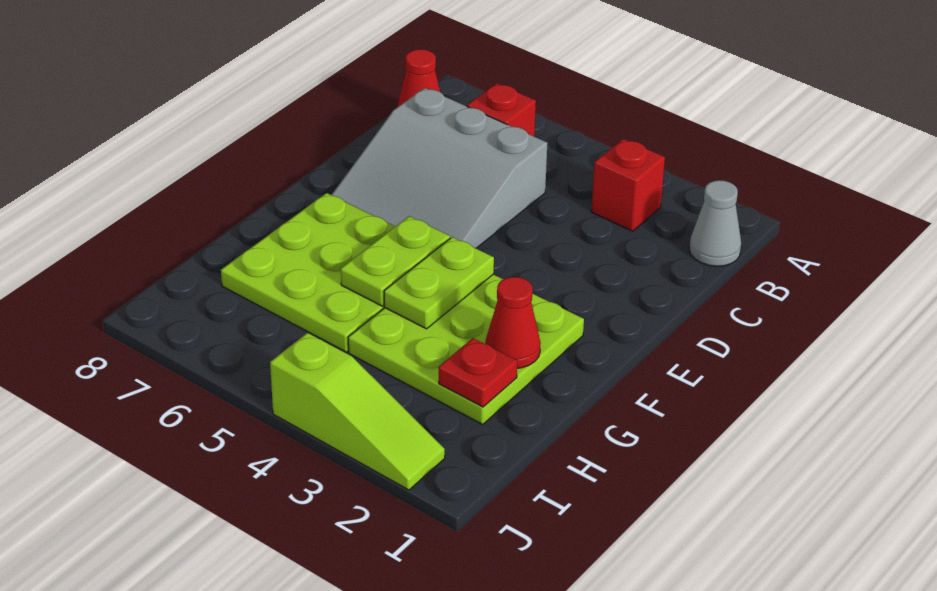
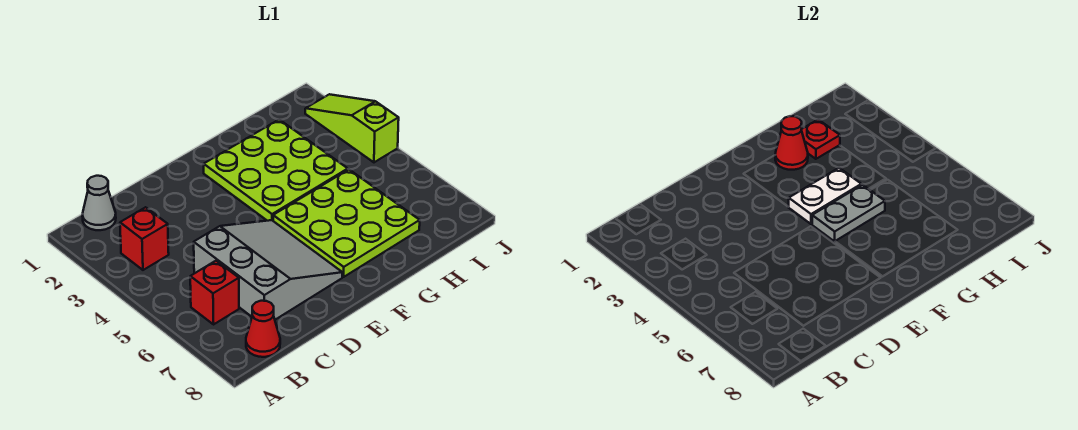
lime 1x2 plate [384,237,494,329] -> white 1x2 plate [789,168,861,224]
lime 1x2 plate [341,216,450,306] -> grey 1x2 plate [812,185,885,241]

